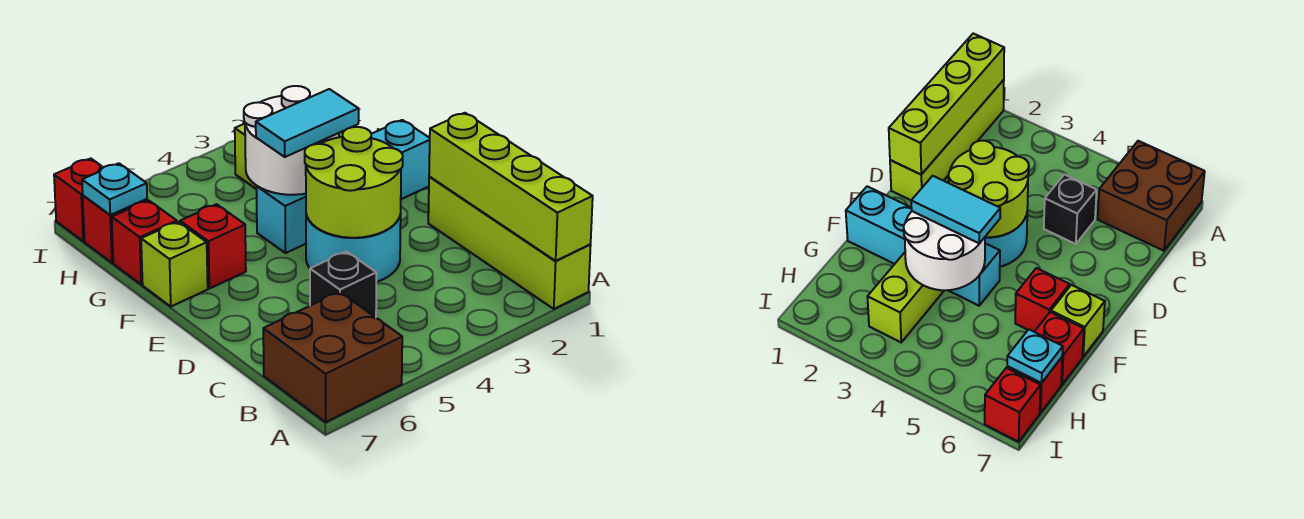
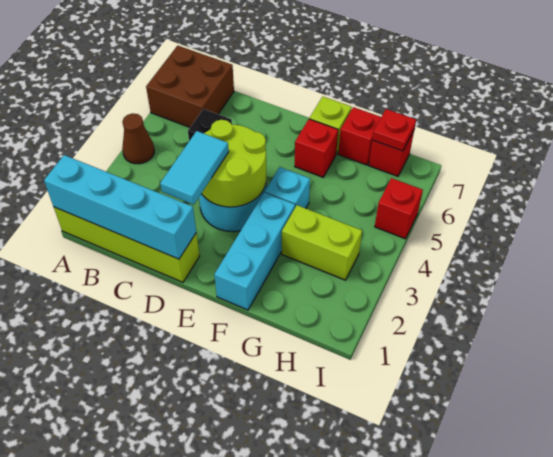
lime 1x4 brick [429,113,593,261] -> cyan 1x4 brick [44,155,196,259]
none -> brown 1x1 cone [122,113,154,164]
white 2x2 round brick [244,86,339,195] -> none
cyan 1x2 tile [256,89,359,157] -> cyan 1x2 tile moved to [160,131,229,205]
cyan 1x1 plate [82,163,147,215] -> red 1x1 plate [372,109,416,151]
red 1x1 brick [54,158,103,241] -> red 1x1 brick moved to [375,178,423,239]

